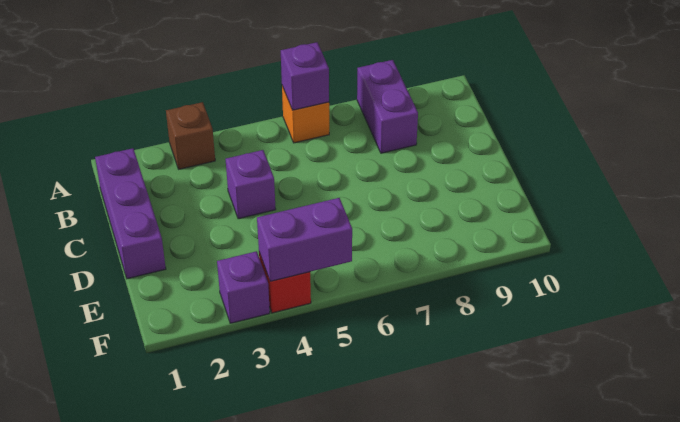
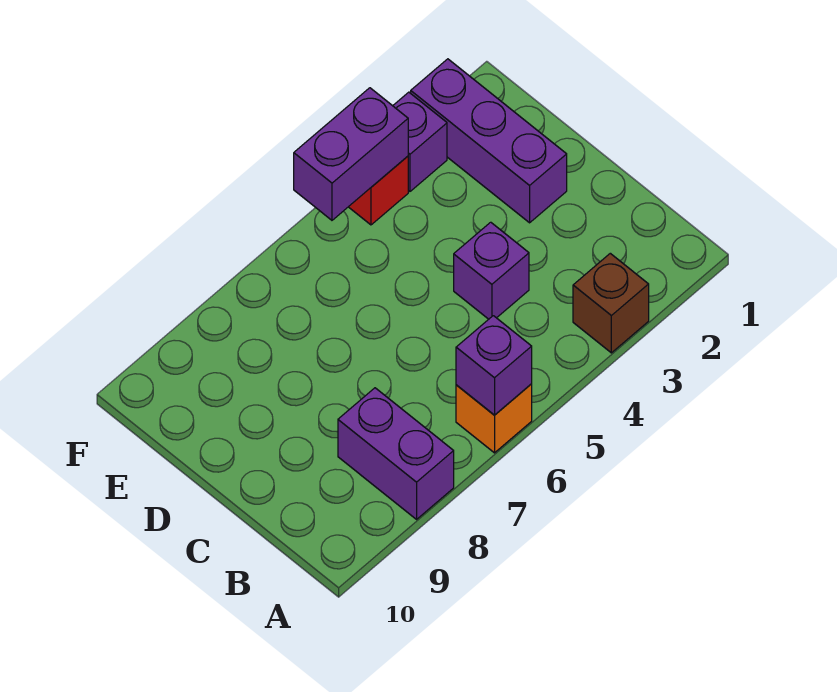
purple 1x3 brick [95,148,166,279] -> purple 1x3 brick moved to [411,59,567,223]

